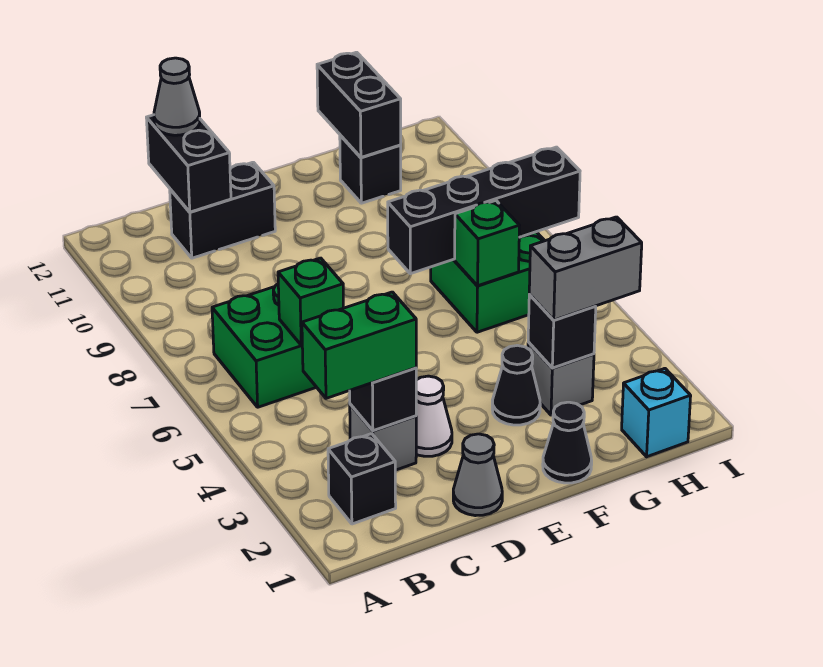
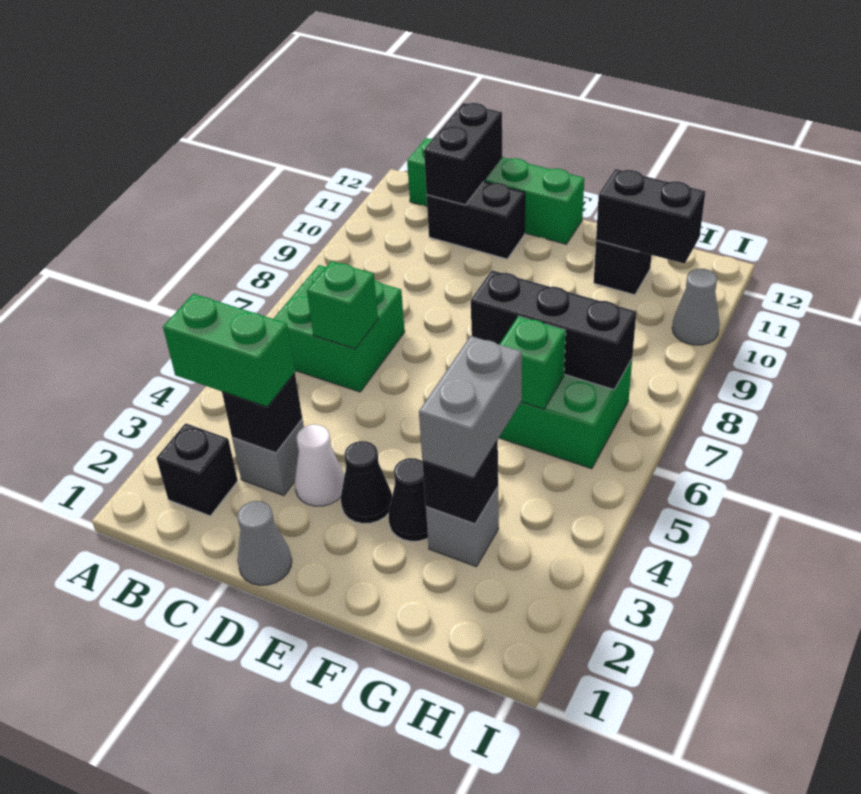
none -> green 1x4 brick [407,138,584,244]
grey 1x1 cone [154,58,200,135] -> grey 1x1 cone moved to [672,269,720,345]
black 1x1 cone [543,402,592,483] -> black 1x1 cone moved to [341,441,392,524]
black 1x4 brick [388,147,580,274] -> black 1x3 brick [471,270,636,390]
grey 1x2 brick [529,217,642,320] -> grey 1x2 brick turned to [419,336,522,478]
black 1x2 brick [317,52,401,157] -> black 1x2 brick turned to [596,169,705,264]
cyan 1x1 brick [622,368,691,457] -> none

